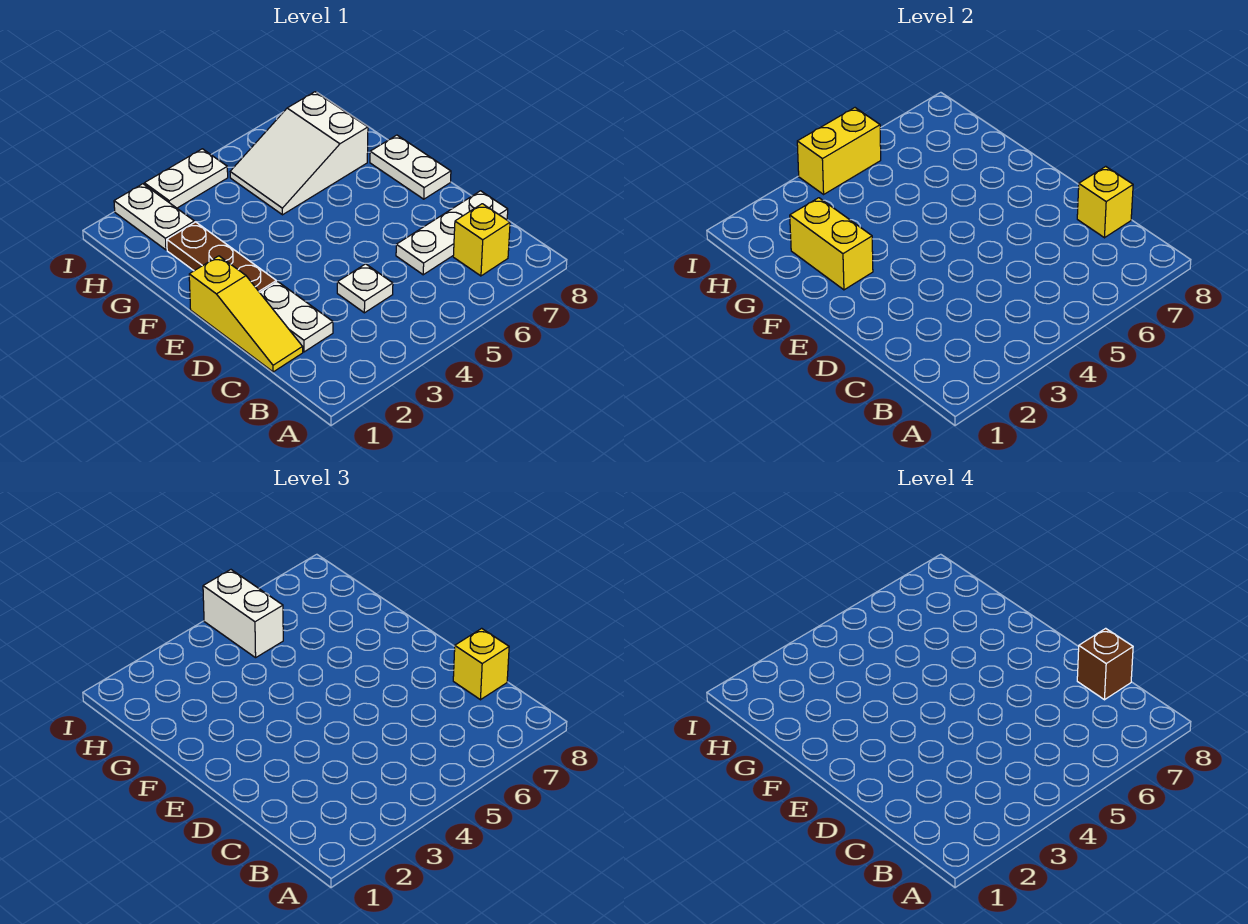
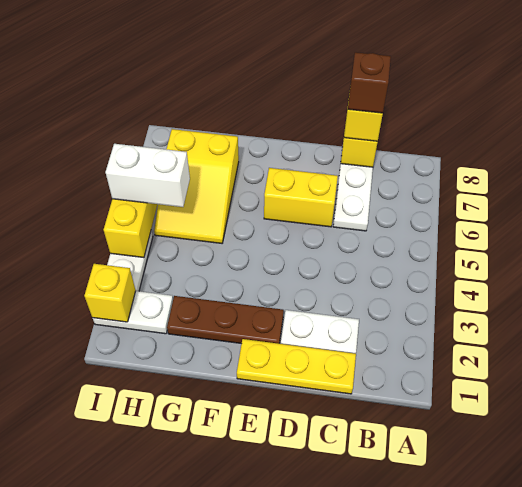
yellow 1x1 brick [453,204,510,276] -> yellow 1x1 brick moved to [84,264,136,322]
yellow 1x3 slope [189,256,303,372] -> yellow 1x3 plate [237,339,356,394]
white 1x1 plate [337,264,393,313] -> none
white 1x2 plate [370,135,451,199] -> none
yellow 1x2 brick [790,198,873,290] -> yellow 1x2 brick moved to [264,168,338,227]
white 2x3 slope [230,92,368,215] -> yellow 2x3 slope [154,129,239,243]

